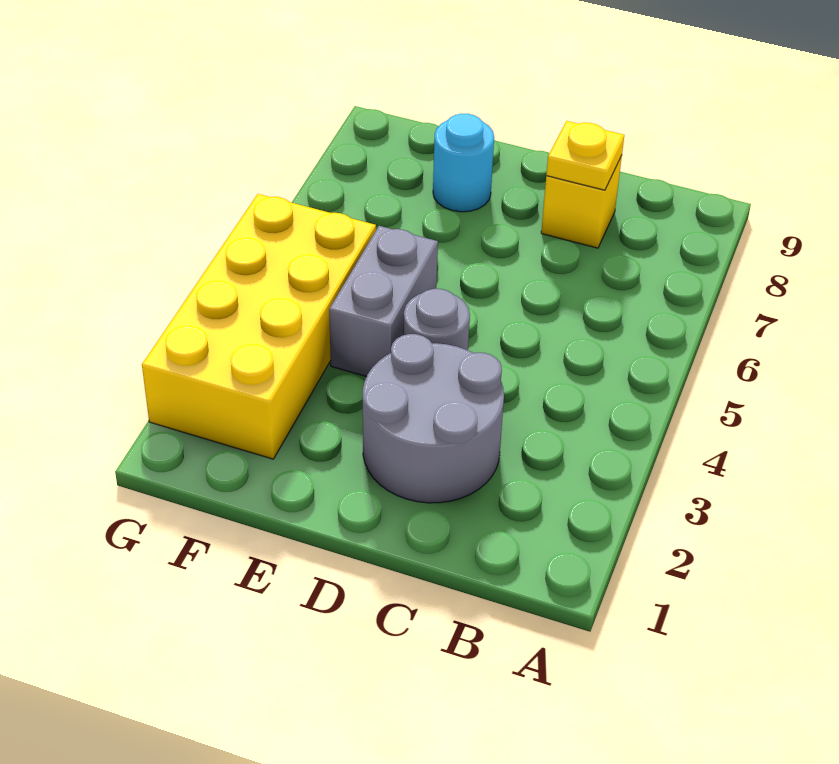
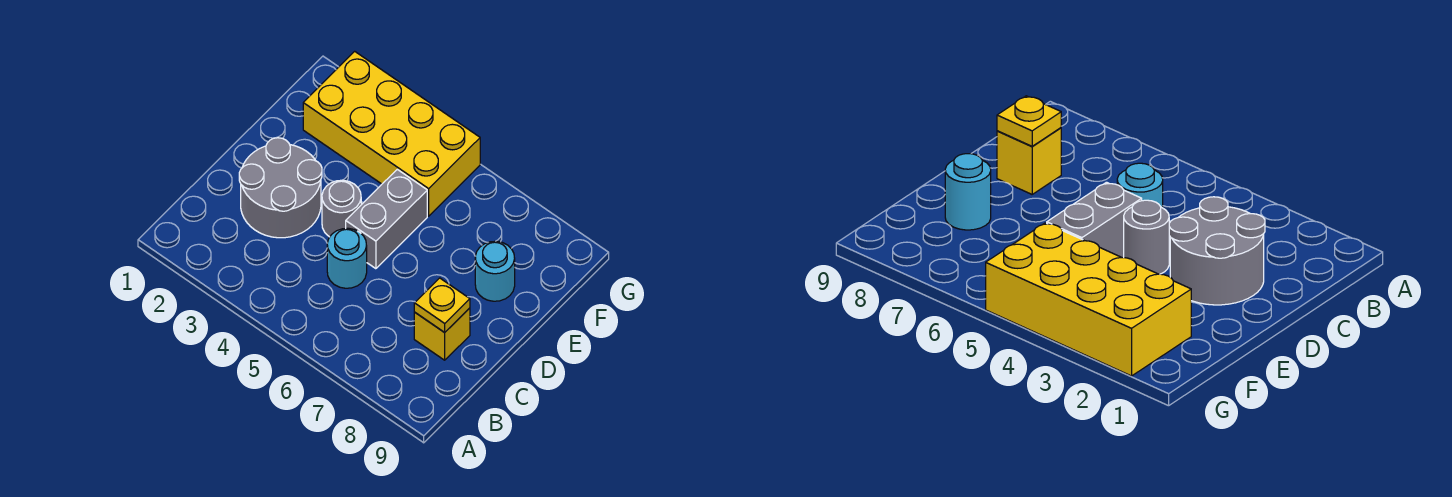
none -> cyan 1x1 round brick [327,228,367,288]
grey 1x2 brick [329,226,438,377] -> grey 1x2 brick turned to [346,169,427,269]

